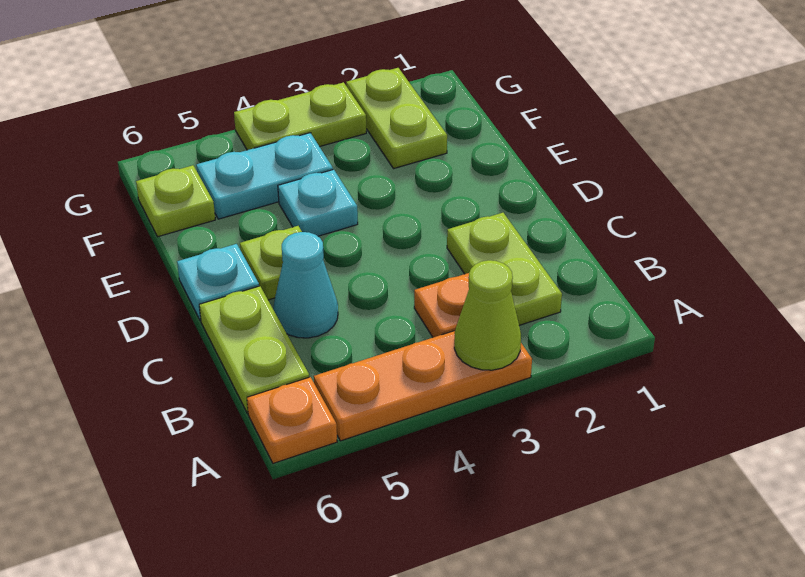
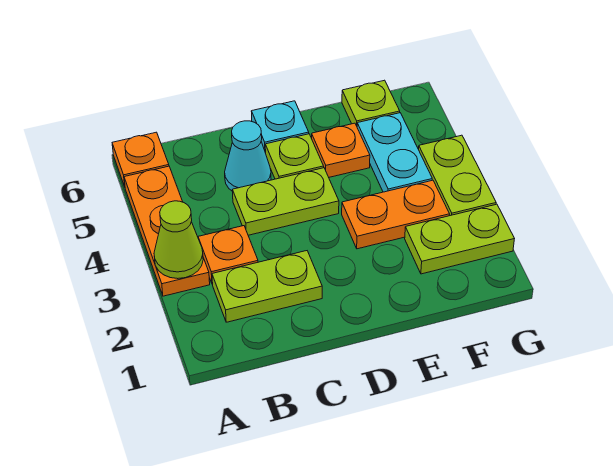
lime 1x2 plate [199,286,309,413] -> lime 1x2 plate moved to [232,168,339,235]
none -> orange 1x2 plate [342,180,450,249]
cyan 1x1 plate [278,169,358,236] -> none
none -> orange 1x1 plate [312,123,370,177]

